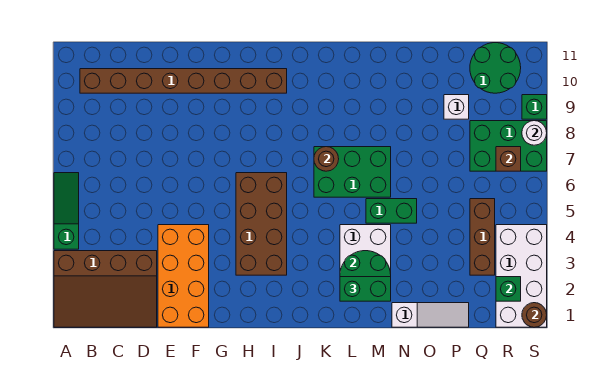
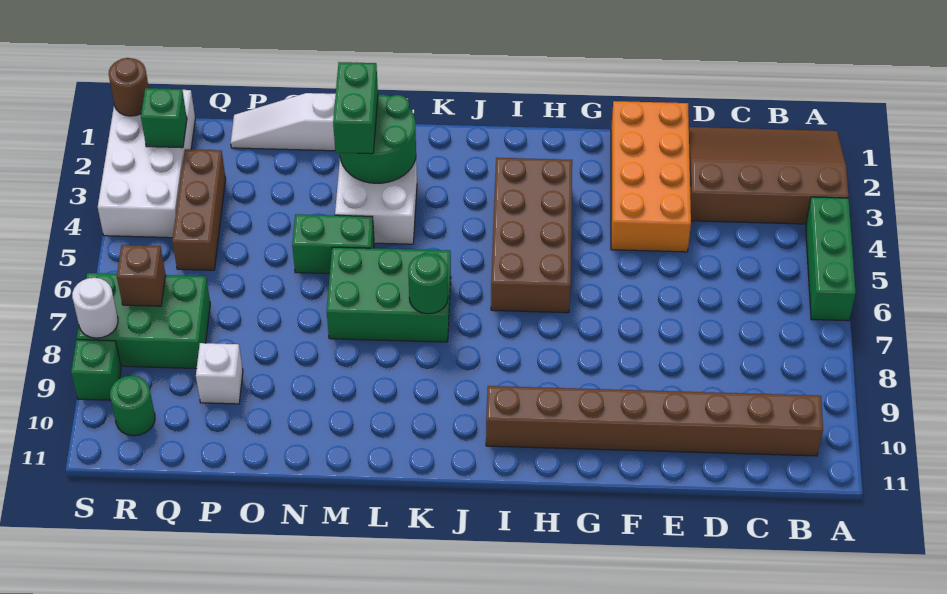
green 1x3 slope [54,173,79,249] -> green 1x3 brick [806,197,856,321]
brown 1x1 round brick [314,147,339,171] -> green 1x1 round brick [408,254,448,314]
green 1x2 brick [340,277,391,301] -> green 1x2 brick turned to [333,62,378,154]
green 2x2 round brick [470,43,521,93] -> green 1x1 round brick [110,376,155,436]

